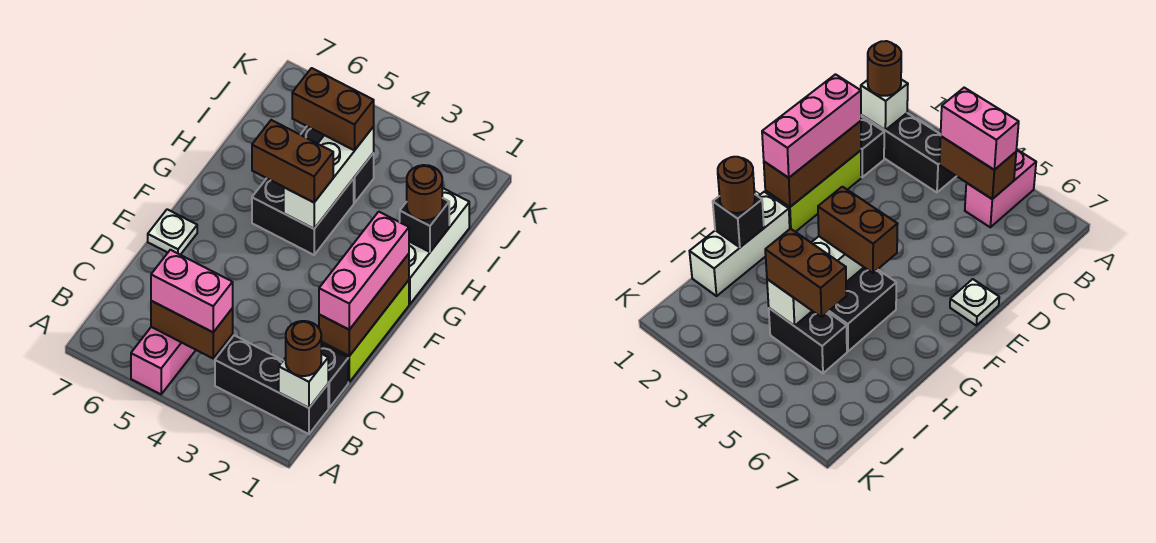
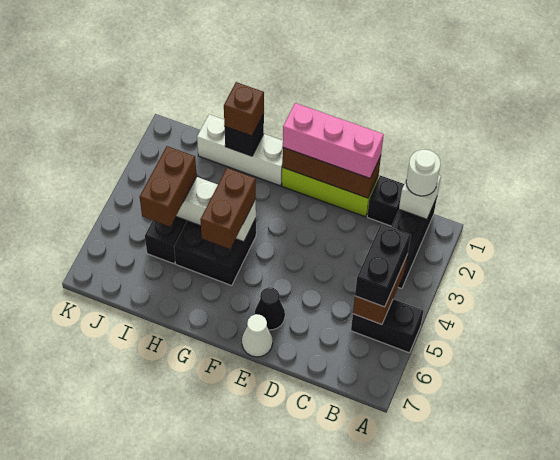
pink 1x2 brick [131,327,196,394] -> black 1x2 brick [351,299,423,353]
brown 1x1 round brick [286,321,321,376] -> white 1x1 round brick [406,150,441,196]
pink 1x2 brick [151,250,233,332] -> black 1x2 brick [355,224,411,307]
none -> black 1x1 cone [255,287,285,330]
white 1x1 plate [148,209,197,255] -> white 1x1 cone [242,314,273,357]
brown 1x1 round brick [407,165,442,220] -> brown 1x1 brick [224,82,264,136]

